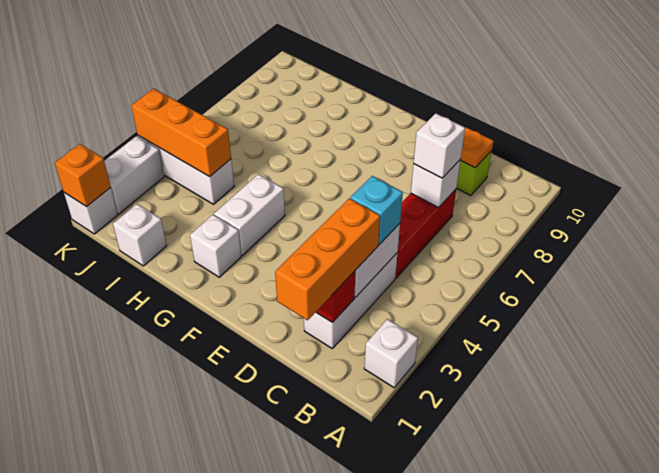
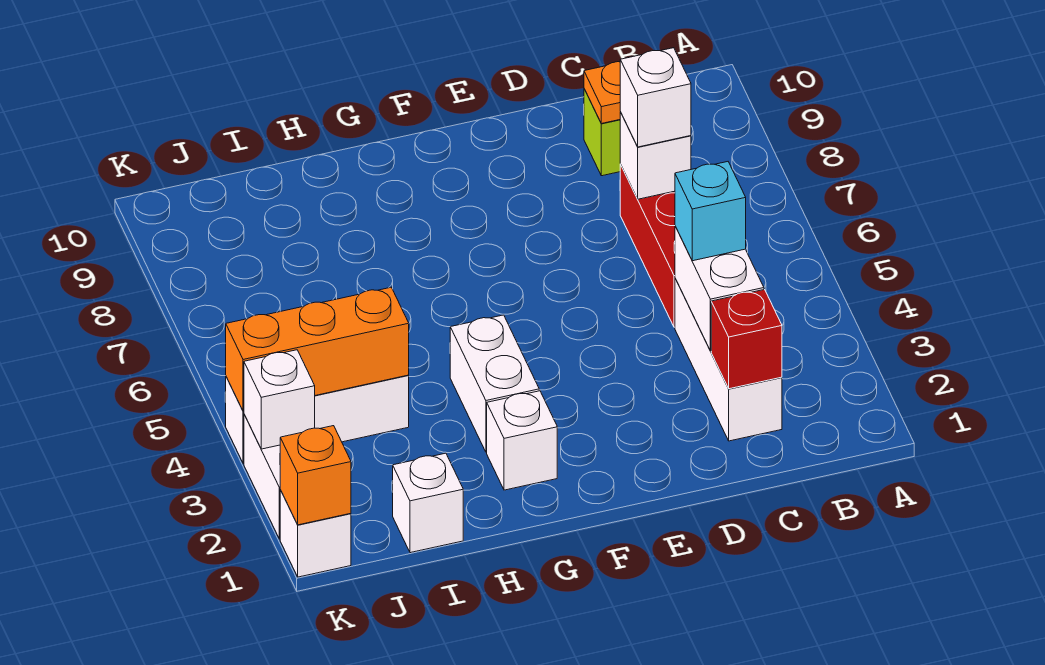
white 1x1 brick [364,319,418,388] -> white 1x1 brick moved to [244,350,315,449]
orange 1x3 brick [275,198,380,320] -> none

